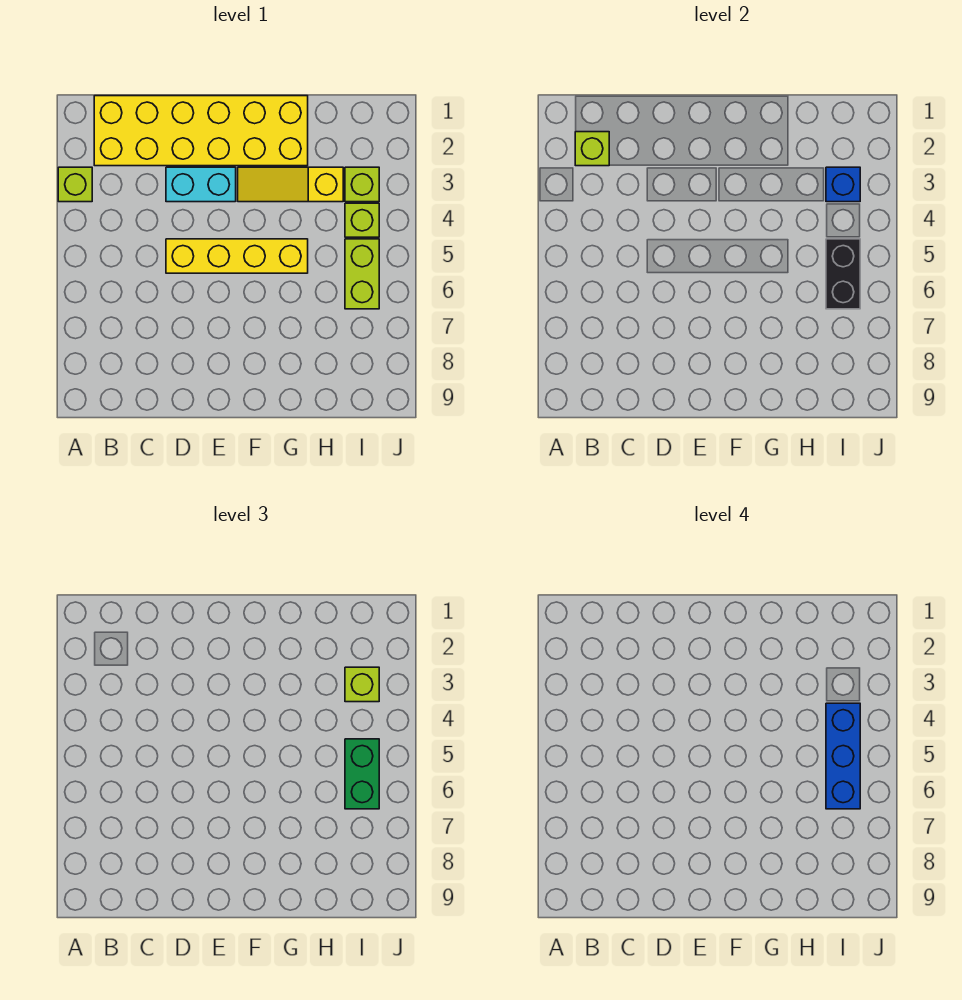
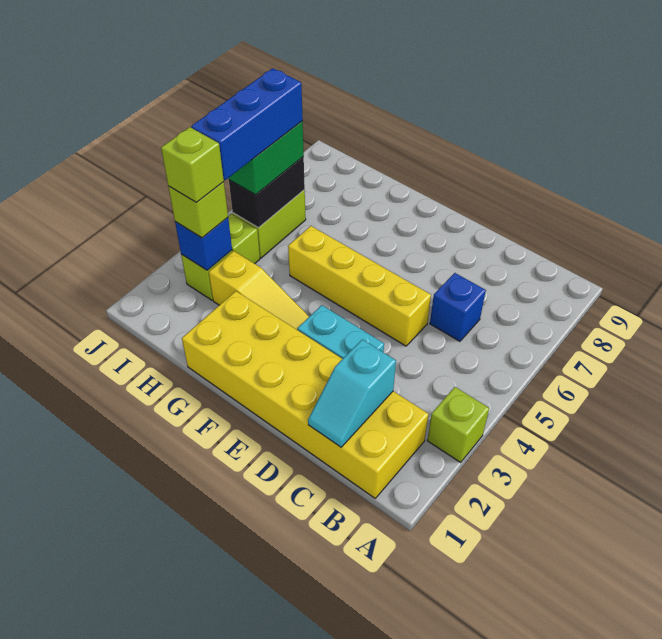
lime 1x1 brick [575,132,609,166] -> lime 1x1 brick moved to [161,127,224,203]
none -> cyan 1x2 slope [308,339,396,447]
none -> blue 1x1 brick [430,273,486,341]

